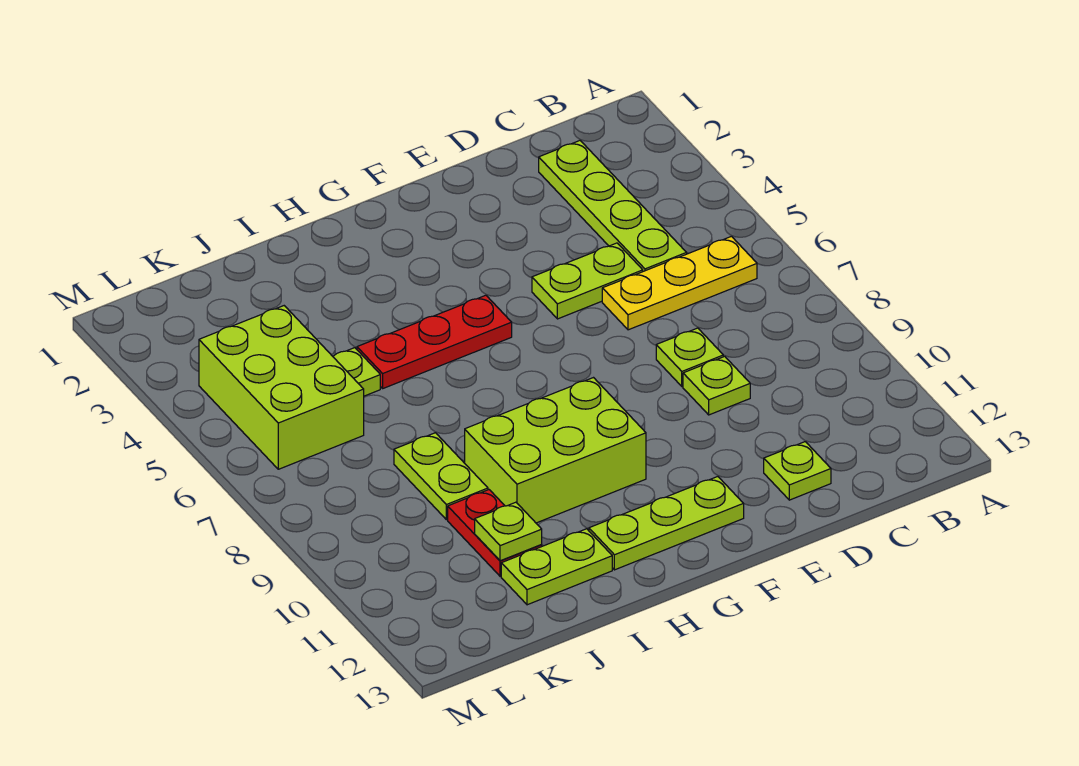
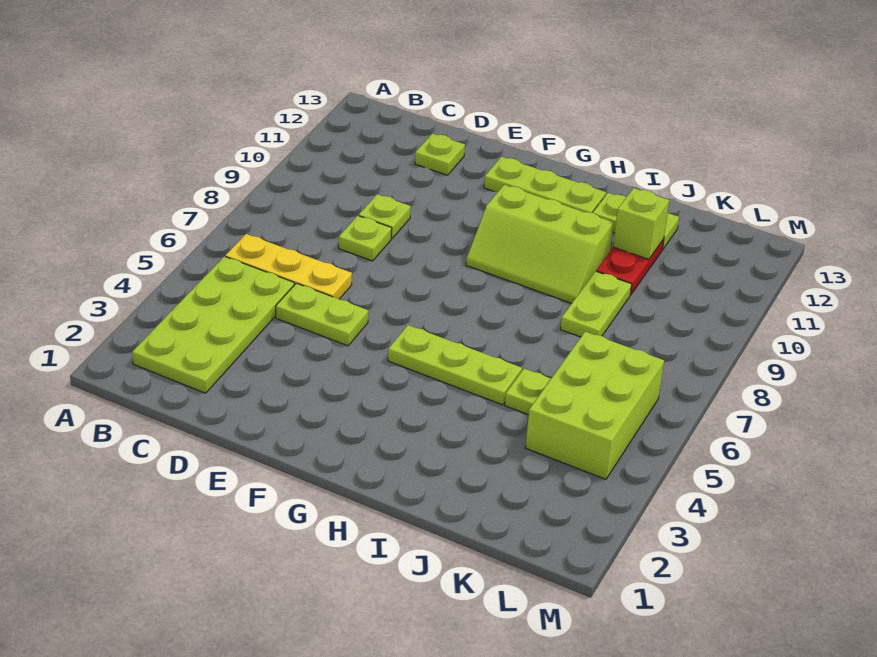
lime 1x4 plate [539,141,687,271] -> lime 2x4 plate [132,256,294,393]
red 1x3 plate [357,295,512,388] -> lime 1x3 plate [388,325,522,405]
lime 2x3 brick [465,378,646,523] -> lime 2x3 slope [466,185,613,303]
lime 1x1 plate [475,502,542,561] -> lime 1x1 brick [613,188,669,259]

